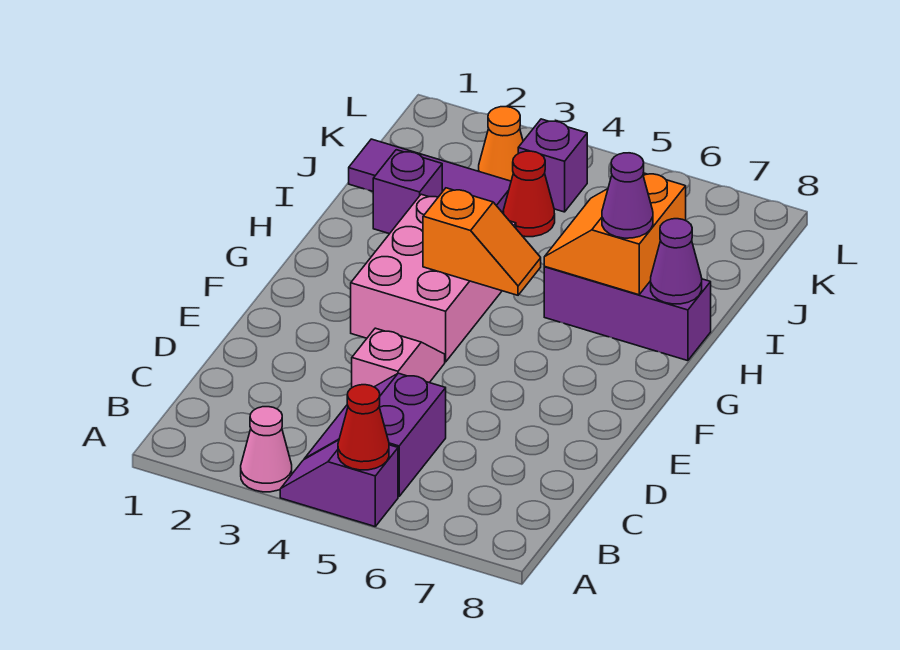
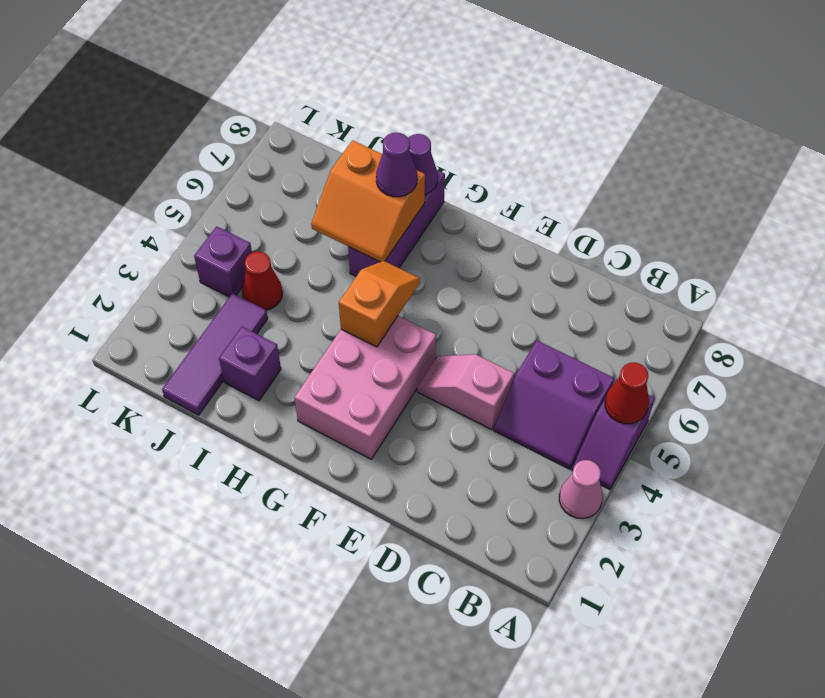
pink 2x3 brick [351,194,516,362] -> pink 2x3 brick turned to [294,316,436,459]
orange 1x1 cone [479,107,523,181] -> none

